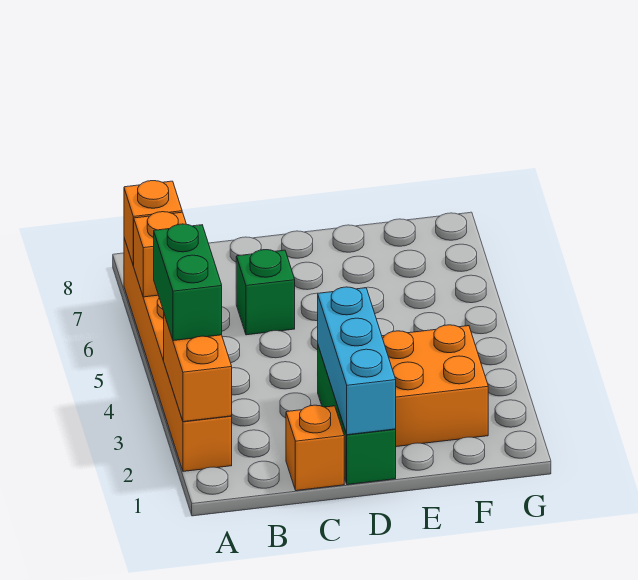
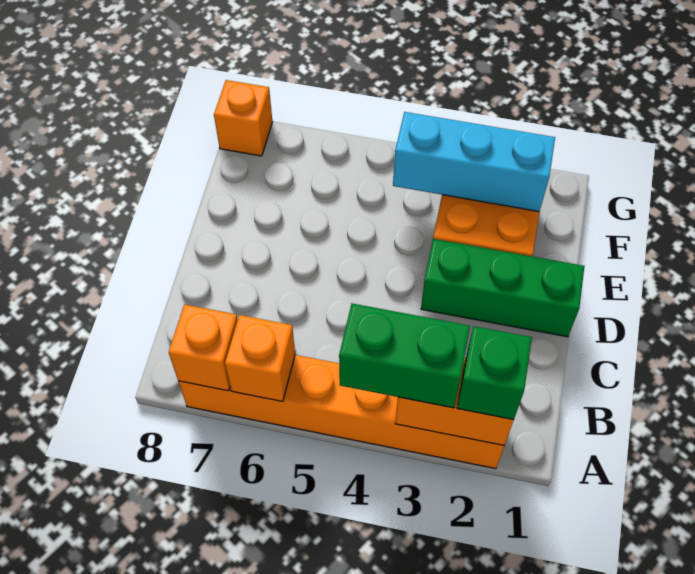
orange 1x1 brick [286,405,344,491] -> orange 1x1 brick moved to [214,80,272,156]
green 1x1 brick [236,250,295,335] -> green 1x1 brick moved to [457,326,532,420]
cyan 1x3 brick [318,287,396,435] -> cyan 1x3 brick moved to [393,112,555,212]

